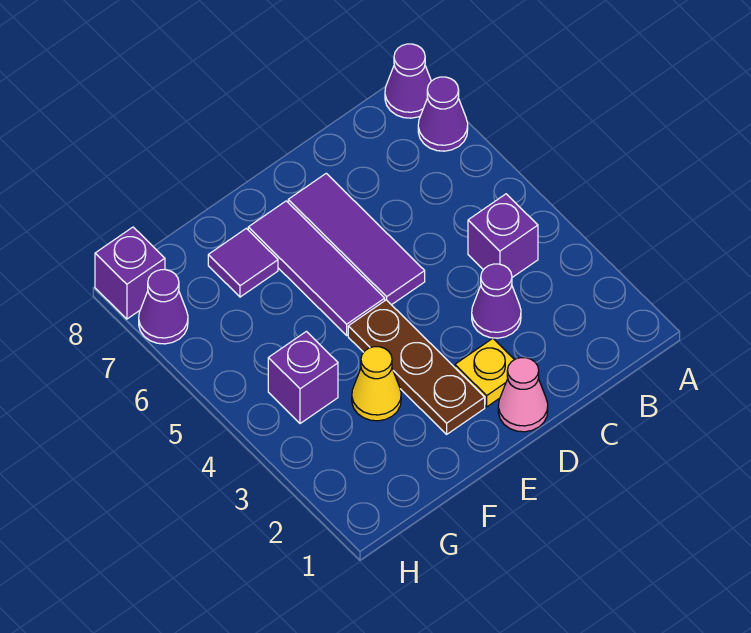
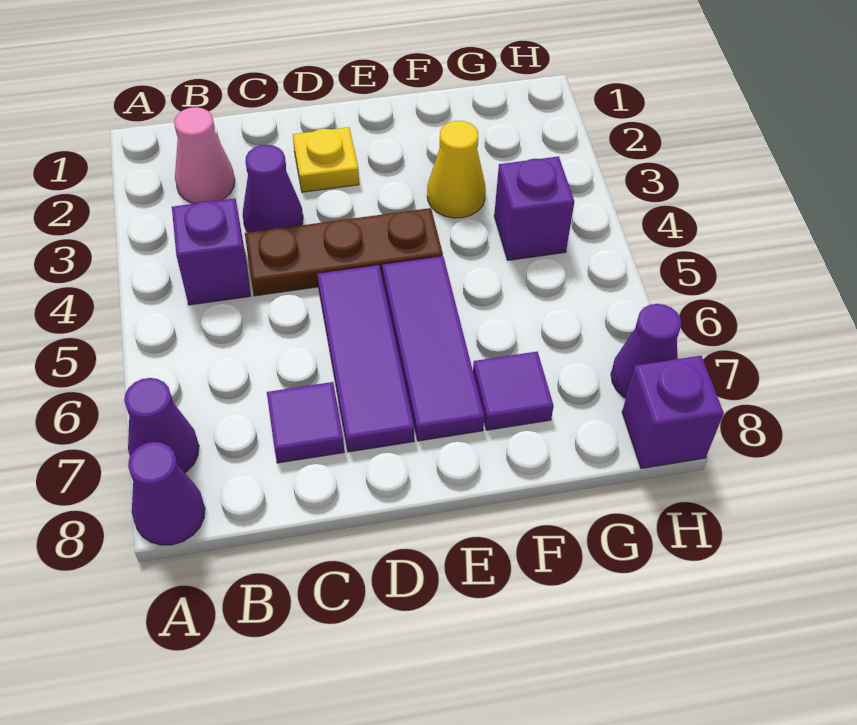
none -> purple 1x1 tile [267,382,344,463]
pink 1x1 cone [498,358,548,432] -> pink 1x1 cone moved to [174,107,235,204]
brown 1x3 plate [348,300,485,434] -> brown 1x3 plate turned to [245,208,443,296]

